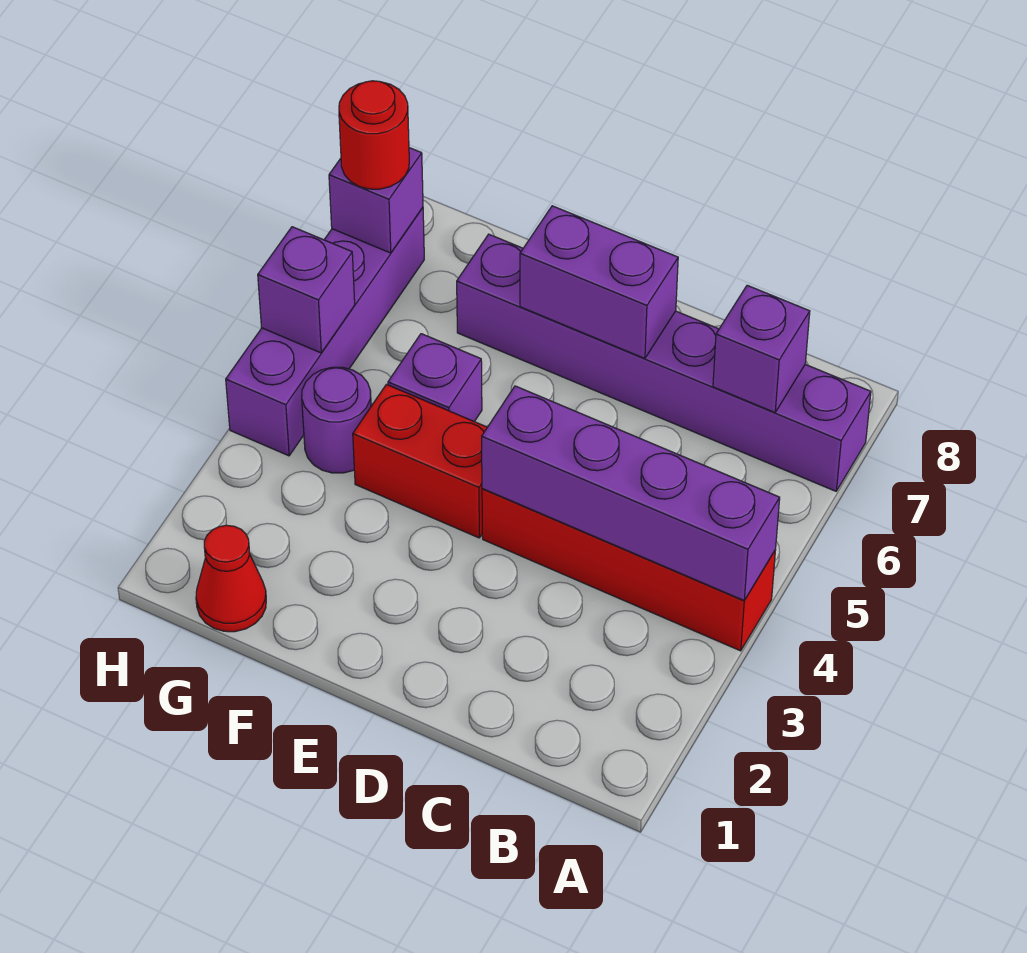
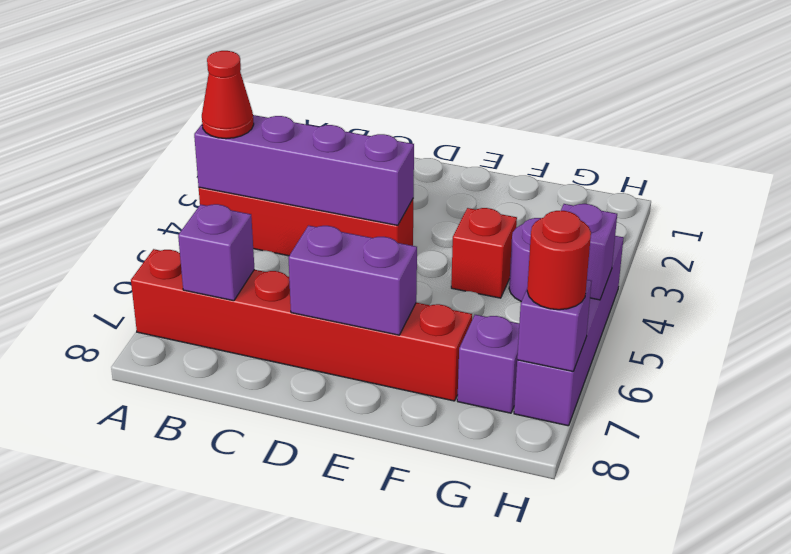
purple 1x6 brick [457,234,871,491] -> red 1x6 brick [131,249,472,401]
red 1x2 brick [353,384,487,538] -> red 1x1 brick [451,208,517,298]
purple 1x1 brick [388,334,482,422] -> purple 1x1 brick moved to [457,315,519,413]
red 1x1 cone [196,525,266,632] -> red 1x1 cone moved to [202,51,254,139]

